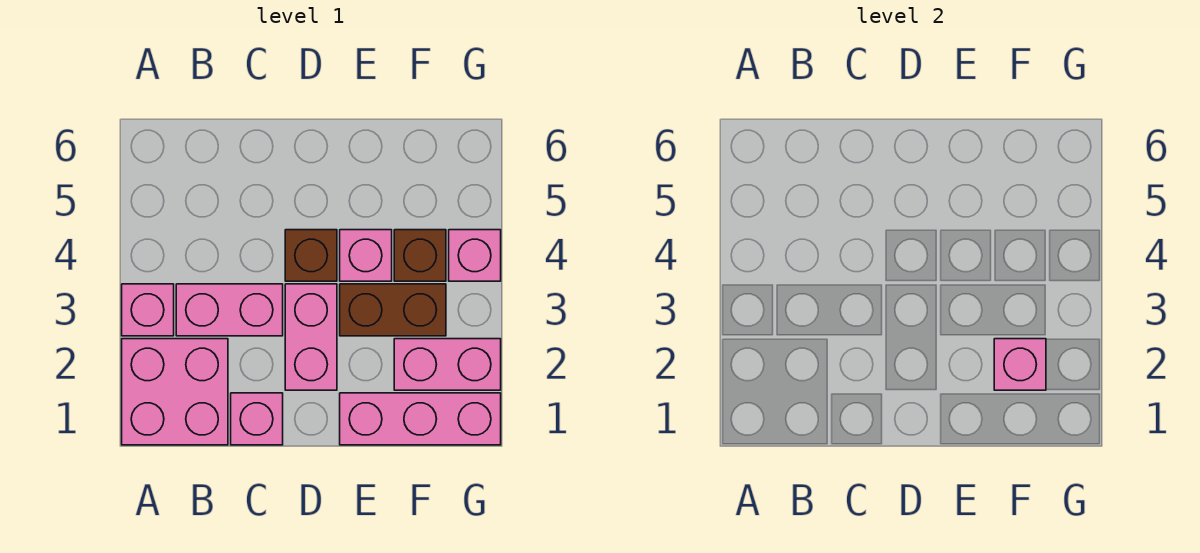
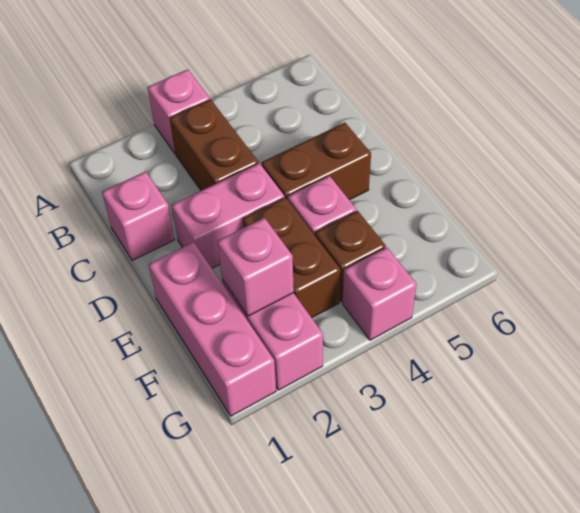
pink 2x2 brick [122,339,228,445] -> none
pink 1x2 brick [176,284,283,336] -> brown 1x2 brick [170,99,258,191]
brown 1x1 brick [285,230,337,281] -> brown 1x2 brick [262,123,371,200]

